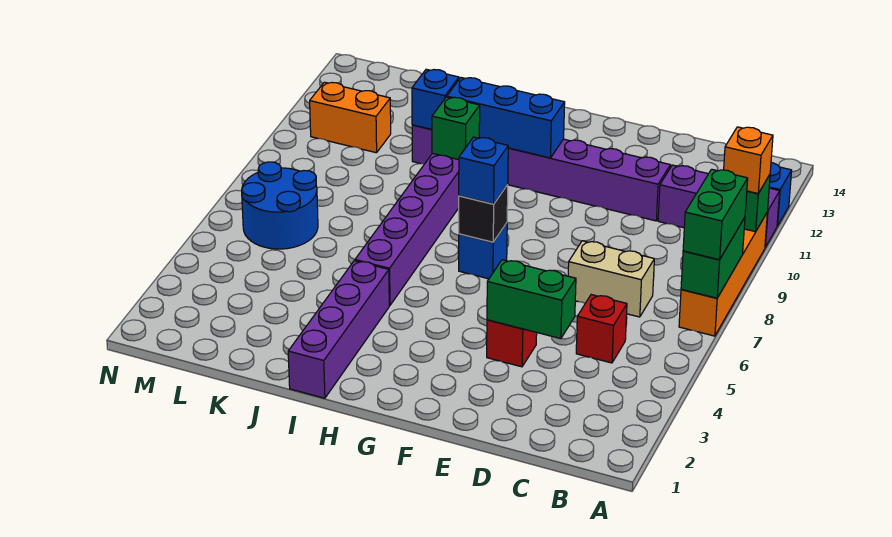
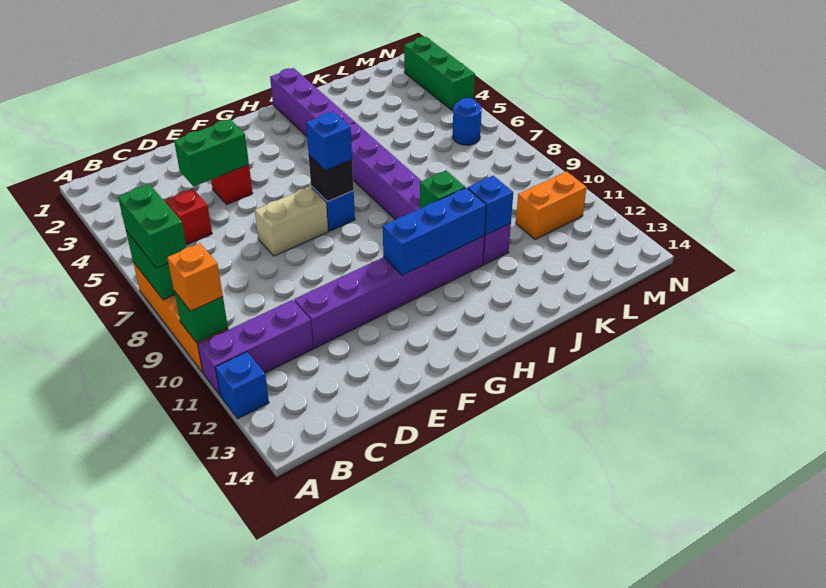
tan 1x2 brick [568,241,654,317] -> tan 1x2 brick moved to [255,187,328,256]
blue 2x2 round brick [242,162,318,249] -> blue 1x1 round brick [453,98,482,145]
none -> green 1x3 brick [404,37,475,110]

